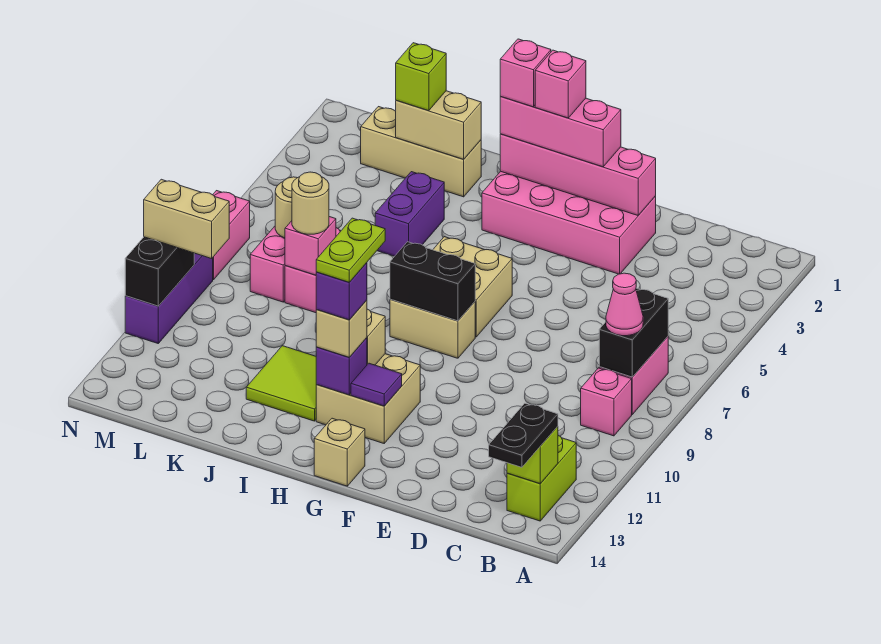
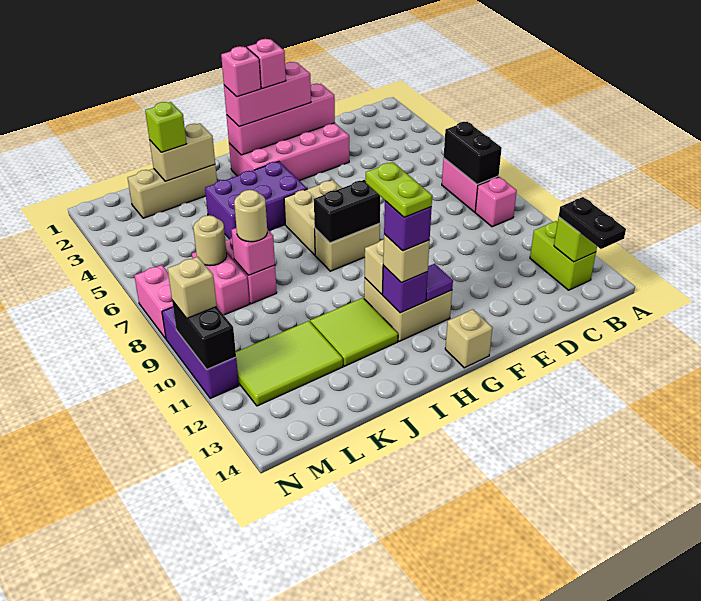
pink 1x1 cone [606,273,643,336] -> none
purple 1x2 brick [375,172,444,256] -> purple 2x3 brick [205,161,307,239]
none -> lime 2x3 tile [236,321,343,406]
tan 1x2 brick [144,179,229,259] -> tan 1x1 brick [168,257,217,318]

